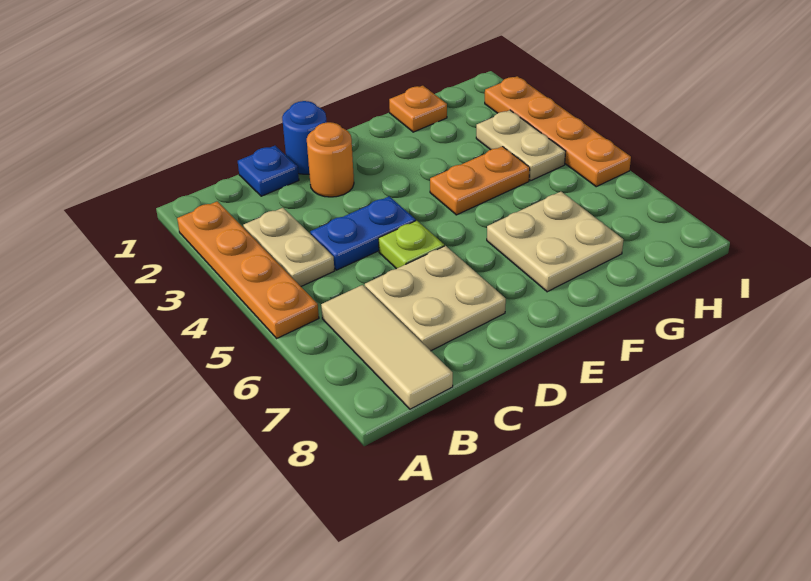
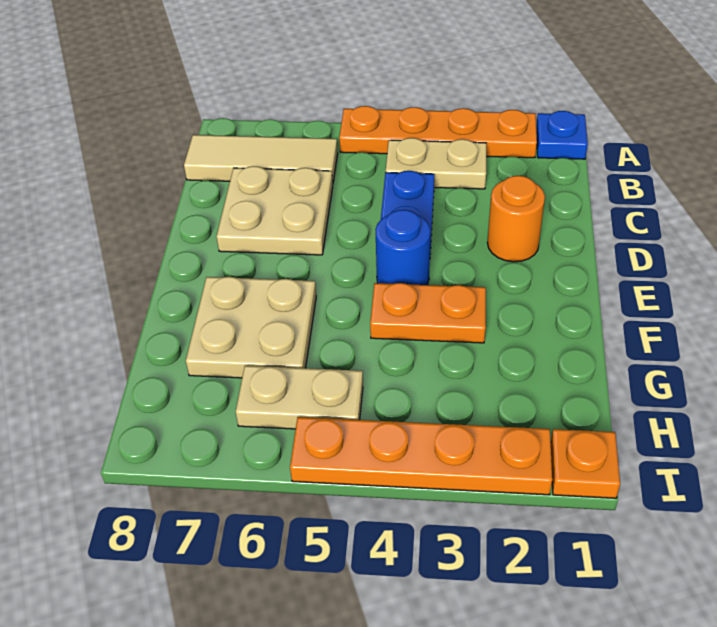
blue 1x1 plate [238,146,299,196] -> blue 1x1 plate moved to [536,111,588,159]
blue 1x1 round brick [282,101,327,174] -> blue 1x1 round brick moved to [375,210,430,285]
lime 1x1 plate [378,221,444,269] -> none
orange 1x2 plate [430,146,530,215] -> orange 1x2 plate turned to [370,283,486,343]
orange 1x1 plate [389,86,447,132] -> orange 1x1 plate moved to [551,429,620,498]
tan 1x2 plate [476,110,566,180] -> tan 1x2 plate moved to [236,366,363,429]

